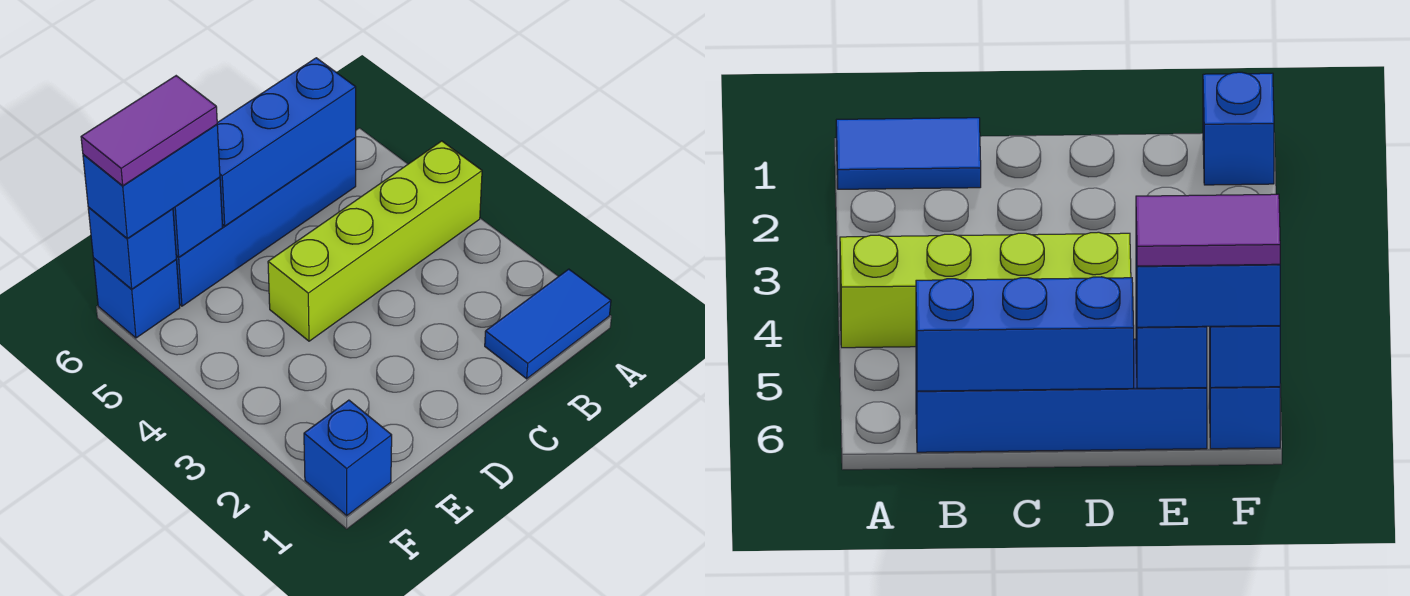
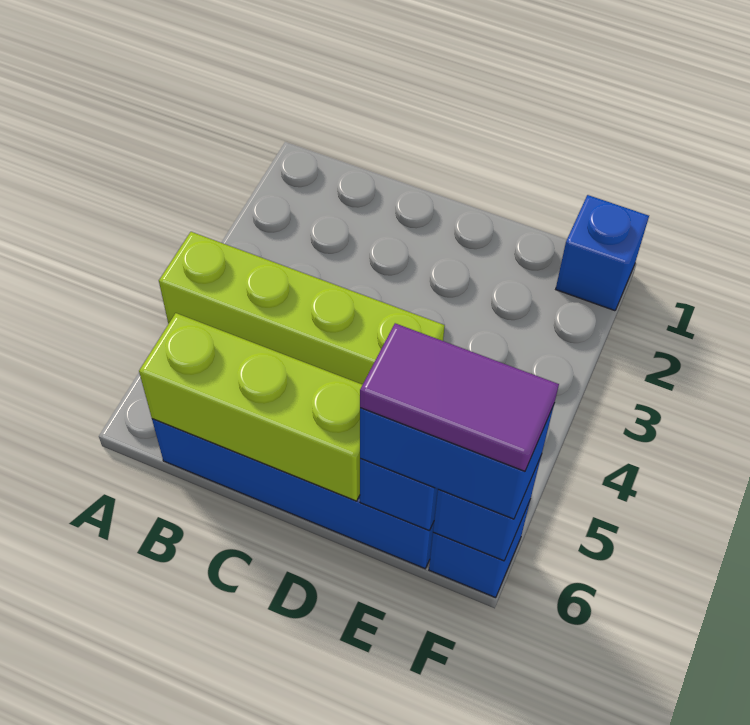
blue 1x2 tile [485,269,611,379] -> none
blue 1x3 brick [217,58,356,226] -> lime 1x3 brick [139,313,362,501]

